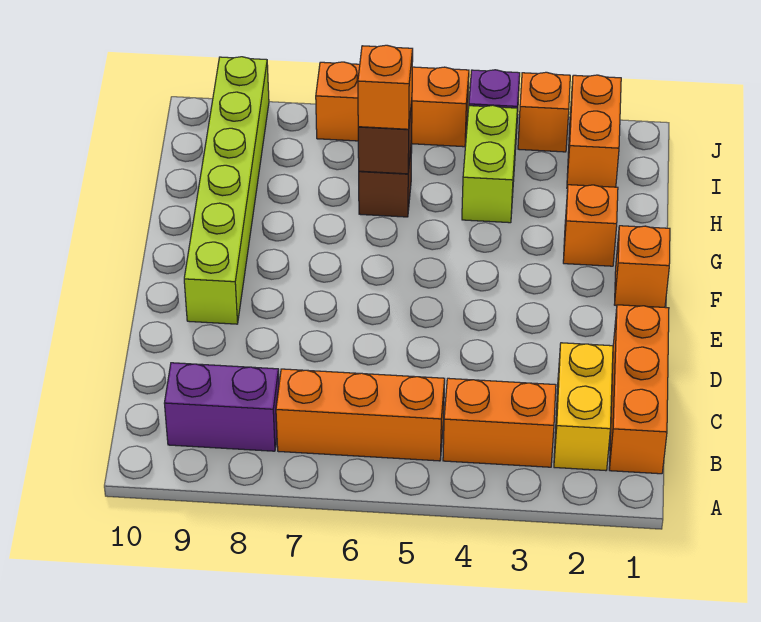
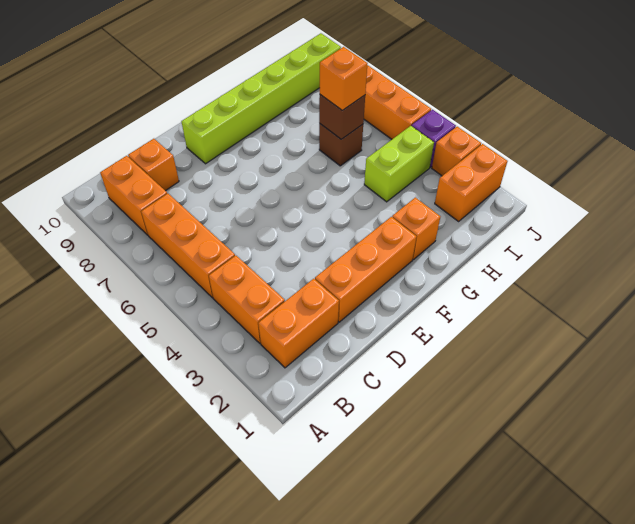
orange 1x3 brick [609,305,669,474] -> orange 1x3 brick moved to [315,217,416,322]
yellow 1x2 brick [554,343,613,471] -> orange 1x2 brick [258,279,339,368]
purple 1x2 brick [164,363,279,451] -> orange 1x2 brick [100,156,167,235]
orange 1x1 brick [614,226,670,307] -> orange 1x1 brick moved to [128,139,179,191]

